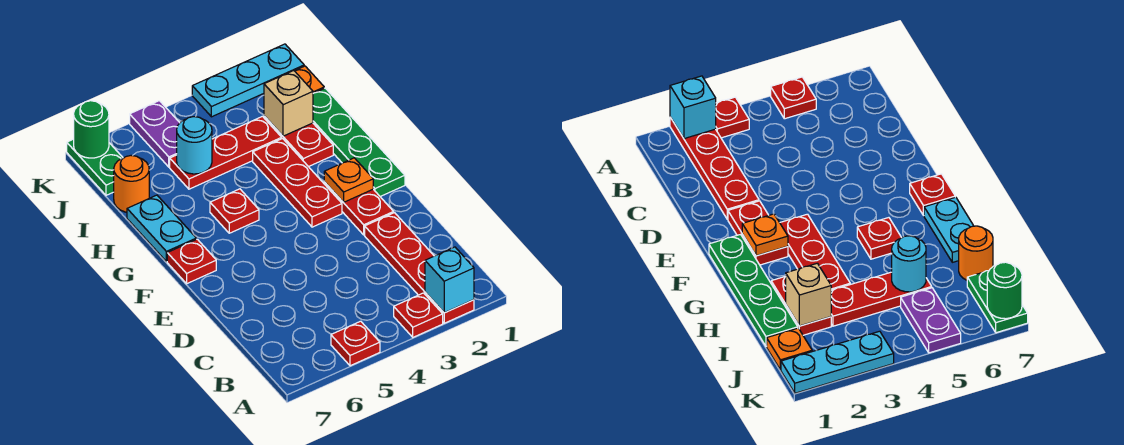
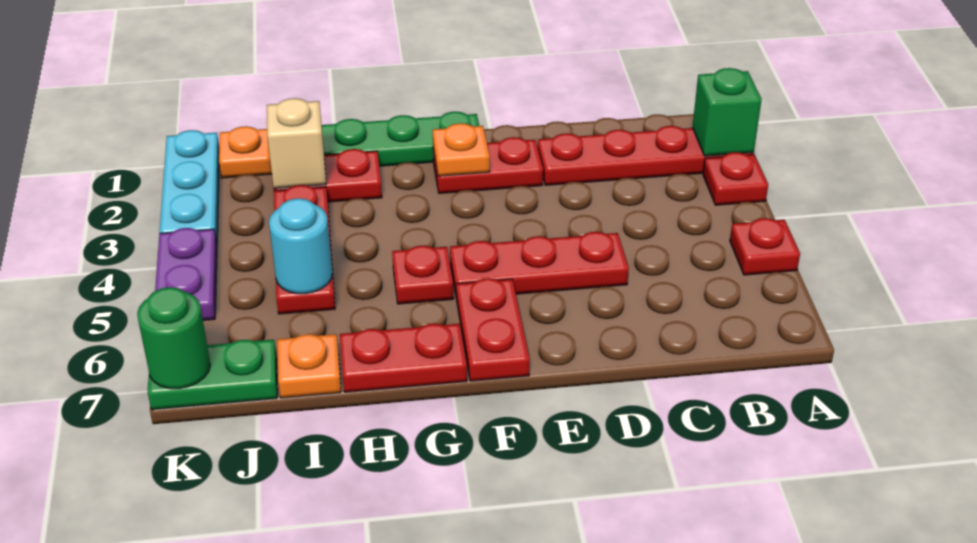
cyan 1x1 brick [425,247,474,313] -> green 1x1 brick [692,68,762,156]
red 1x3 plate [253,139,342,227] -> red 1x3 plate moved to [450,232,629,299]
red 1x1 plate [167,239,216,284] -> red 1x2 plate [456,278,530,381]
cyan 1x2 plate [127,195,196,262] -> red 1x2 plate [340,324,467,392]
orange 1x1 round brick [114,156,149,212] -> orange 1x1 plate [277,334,341,398]
purple 1x2 plate [130,101,180,167] -> purple 1x2 plate turned to [155,228,217,320]

